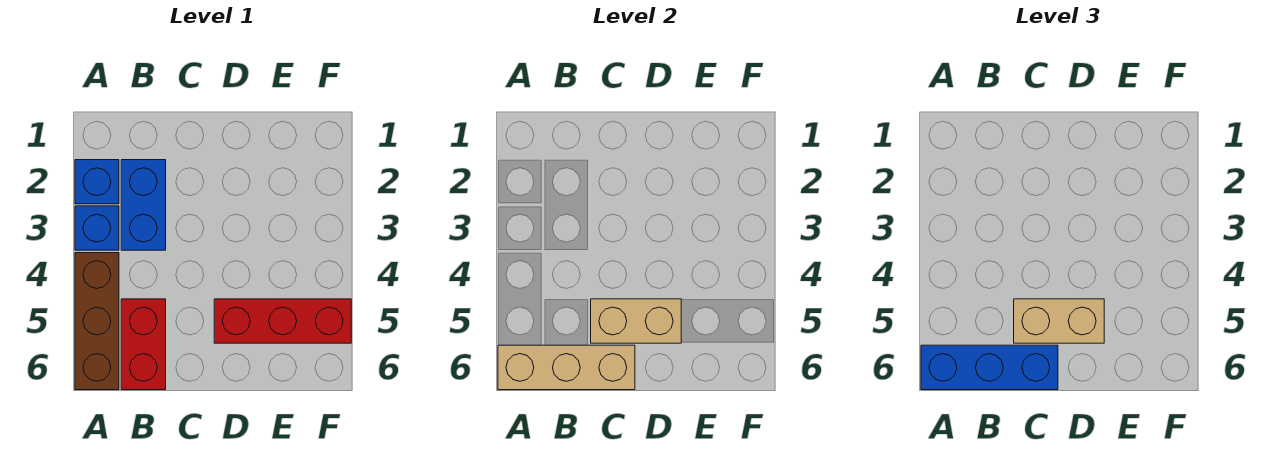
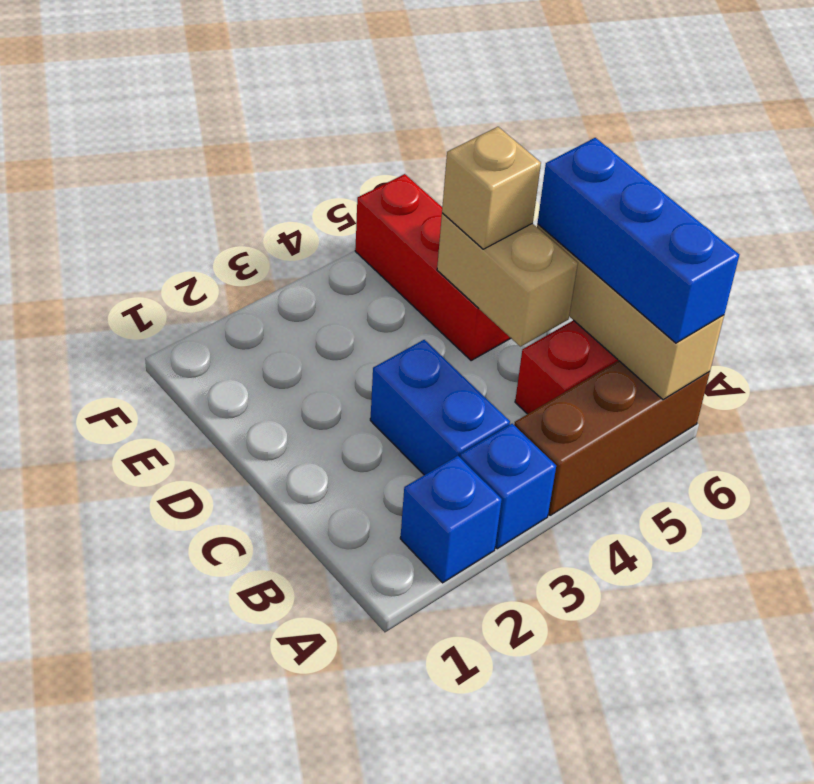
blue 1x2 brick [121,160,166,250] -> blue 1x2 brick turned to [370,340,510,475]
tan 1x2 brick [1014,299,1104,343] -> tan 1x1 brick [442,127,541,249]

